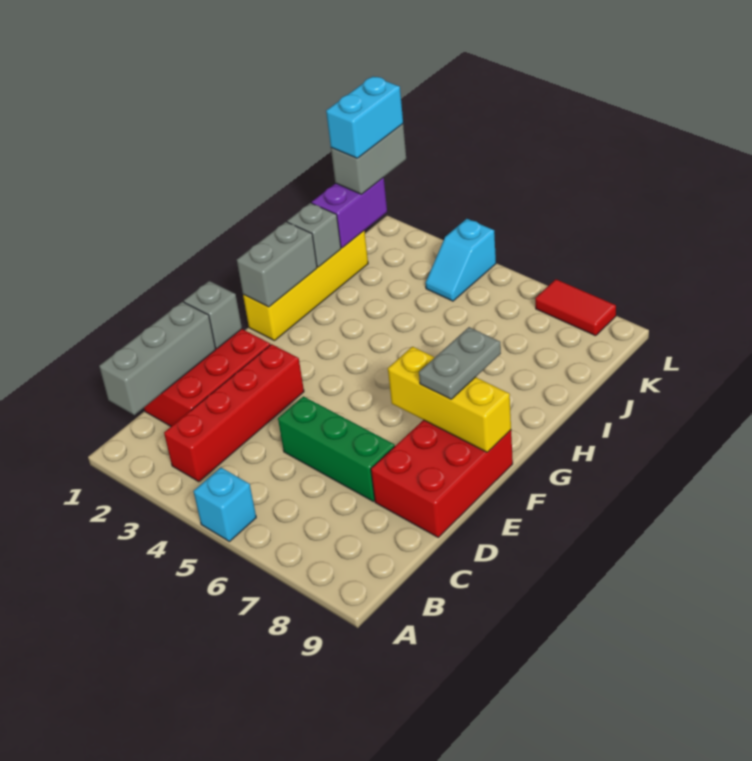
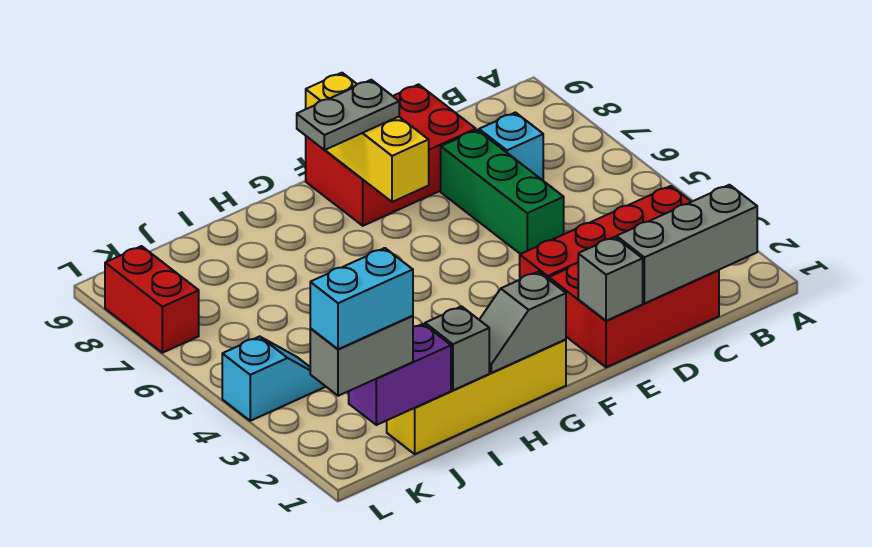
cyan 1x1 brick [193,468,256,542] -> cyan 1x1 brick moved to [479,112,543,180]
grey 1x2 brick [237,222,317,307] -> grey 1x2 slope [479,272,566,373]
red 1x2 tile [535,279,616,336] -> red 1x2 brick [105,246,199,353]

